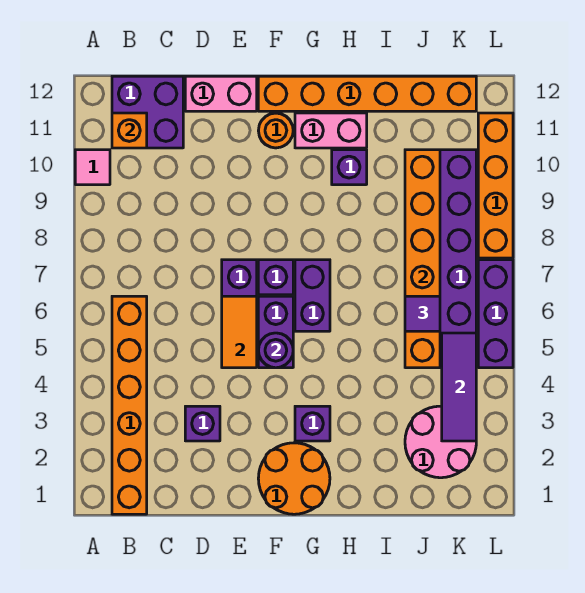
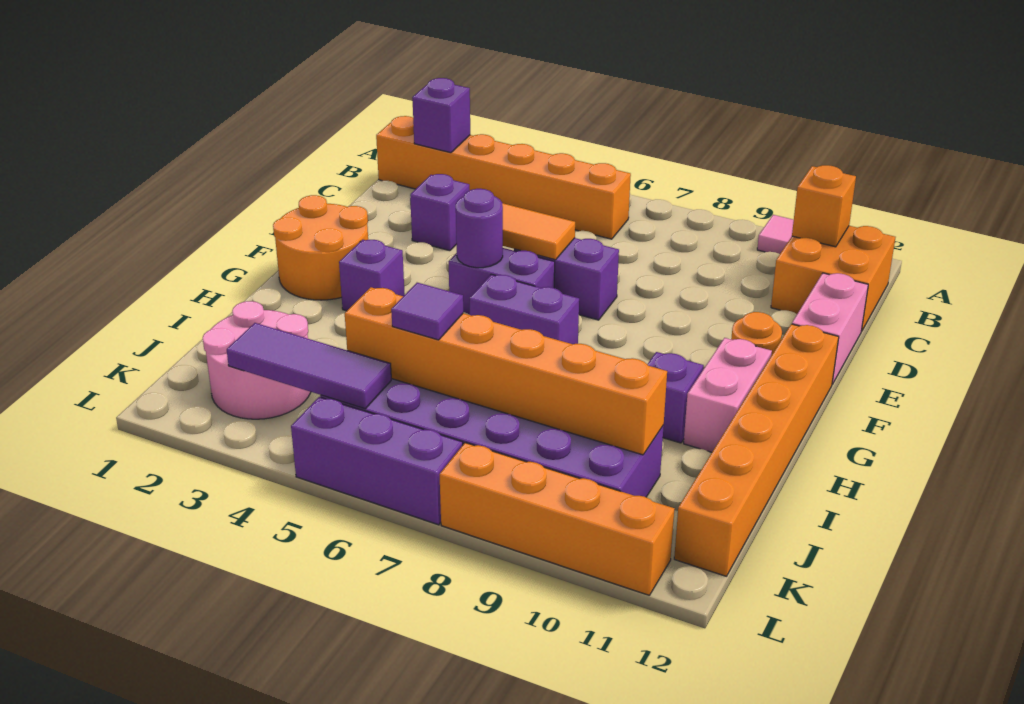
purple 2x2 brick [112,76,183,148] -> orange 2x2 brick [771,226,895,331]
purple 1x1 brick [258,260,293,295] -> purple 1x1 brick moved to [412,78,470,153]

